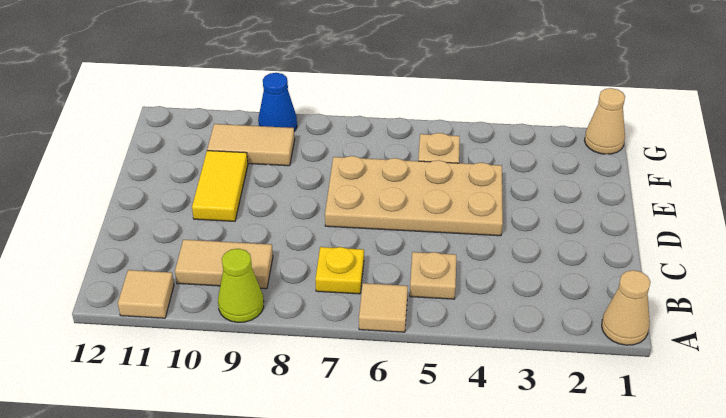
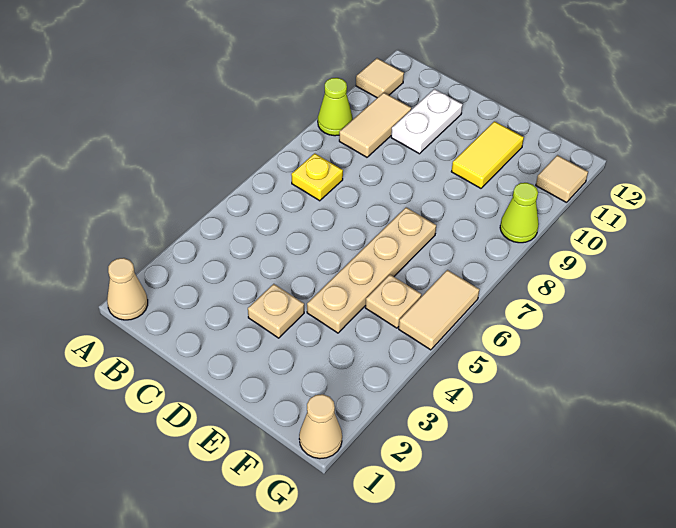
tan 1x1 tile [359,283,408,332] -> tan 1x1 tile moved to [536,155,588,203]
tan 1x1 plate [410,252,456,299] -> tan 1x1 plate moved to [248,284,304,338]
none -> white 1x2 plate [391,89,463,154]
tan 2x4 plate [325,156,503,236] -> tan 1x4 plate [307,207,436,333]
yellow 1x2 tile [192,151,248,221] -> yellow 1x2 tile turned to [451,121,524,188]
tan 1x2 tile [207,124,295,166] -> tan 1x2 tile moved to [399,270,479,350]
blue 1x1 cone [258,73,297,131] -> lime 1x1 cone [500,183,539,243]

